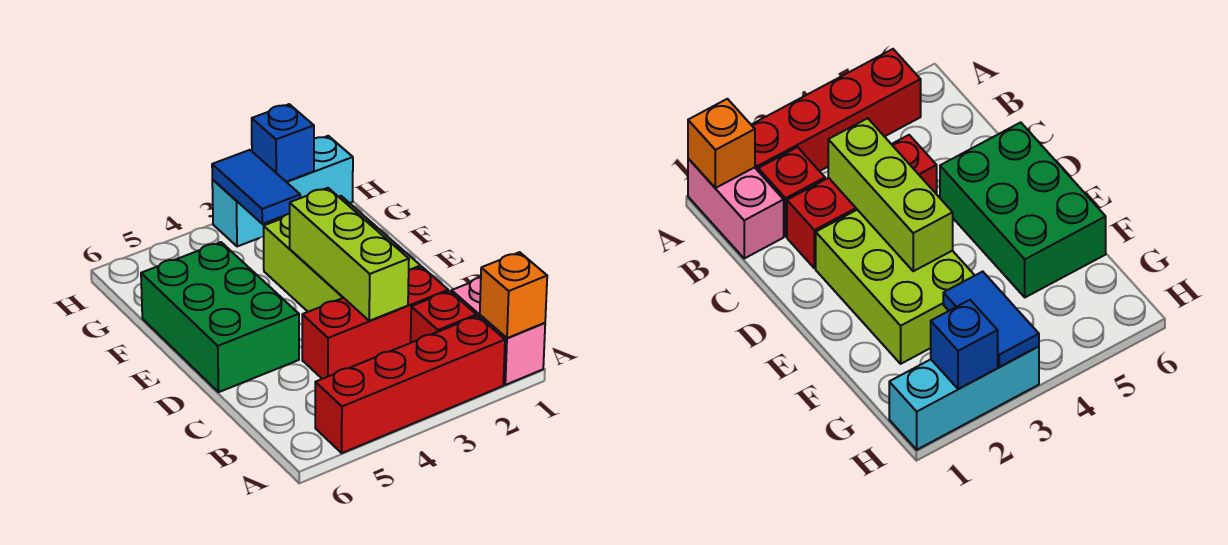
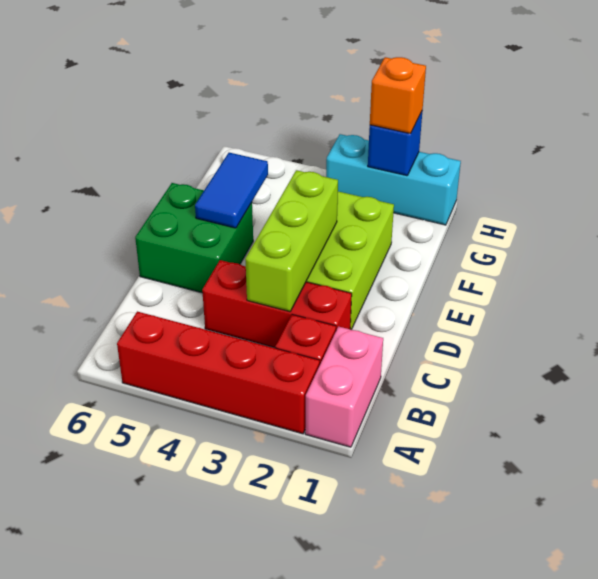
orange 1x1 brick [480,252,547,338] -> orange 1x1 brick moved to [370,57,426,134]
green 2x3 brick [141,242,299,392] -> green 2x2 brick [135,183,253,293]
blue 1x2 tile [212,150,300,224] -> blue 1x2 tile moved to [195,153,268,228]

